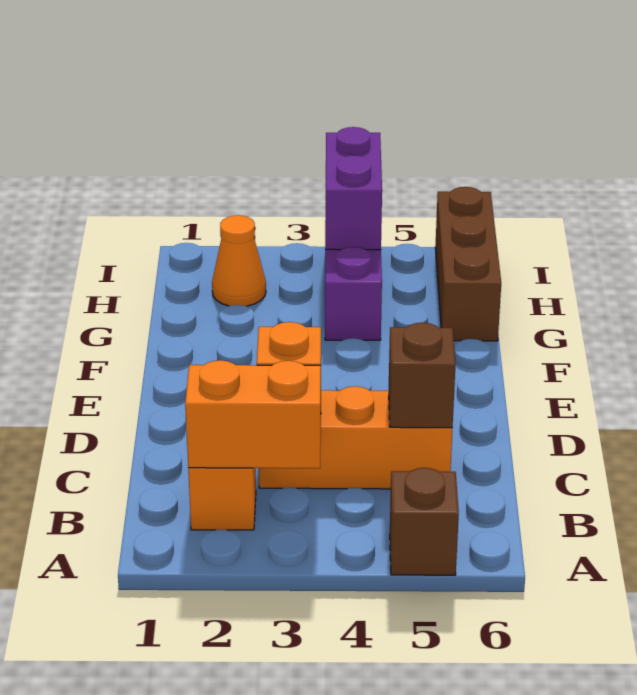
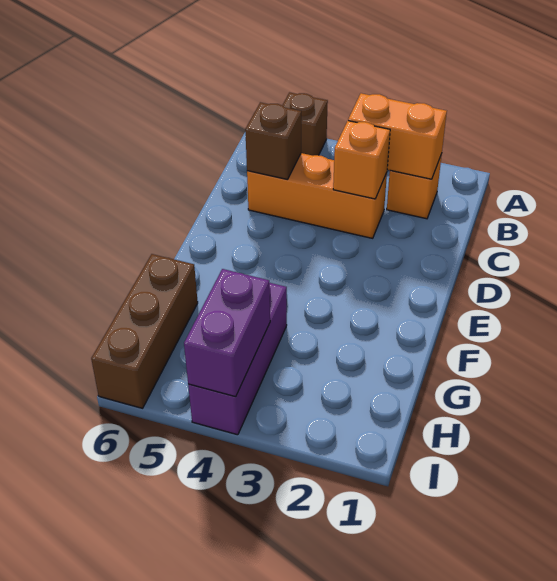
orange 1x1 cone [212,215,266,306] -> none

